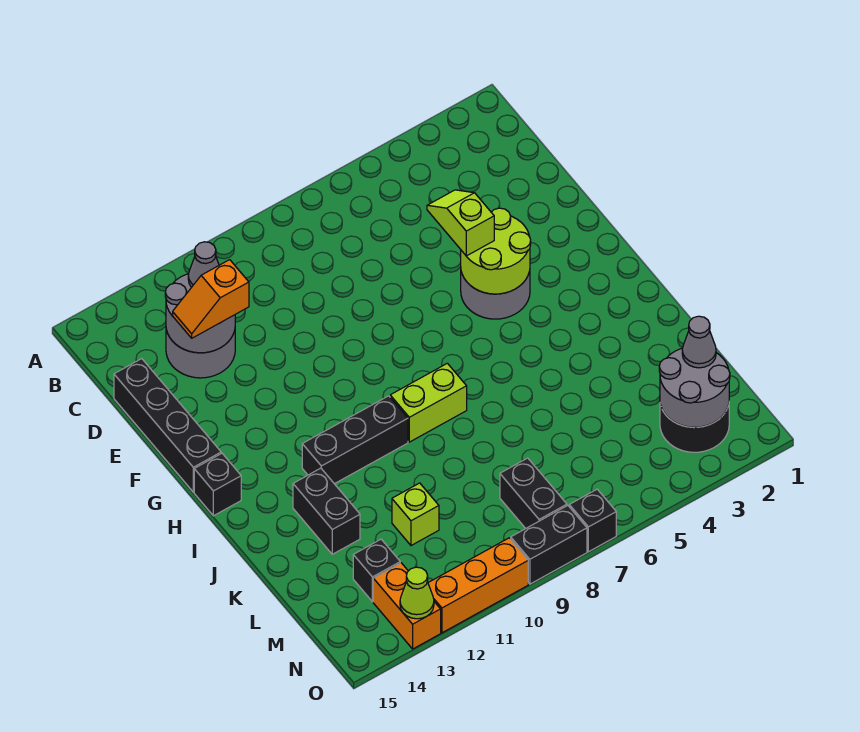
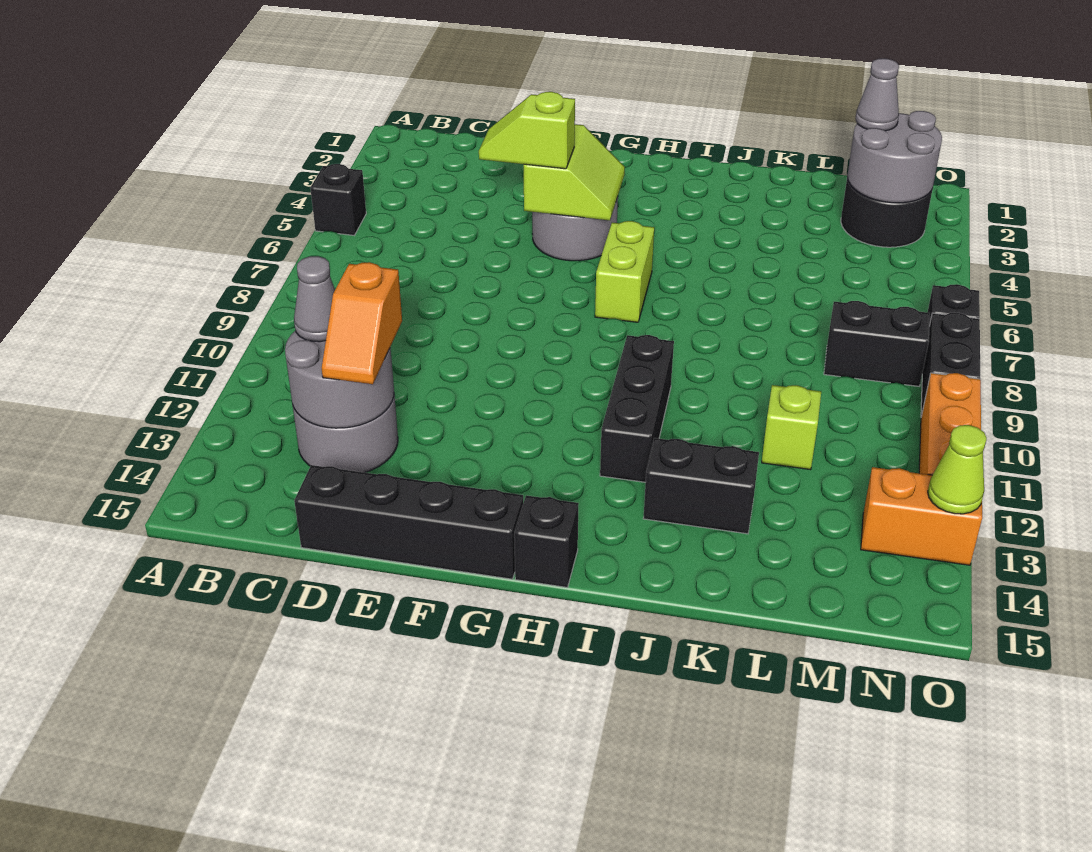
lime 2x2 round brick [461,208,531,294] -> lime 2x2 slope [524,124,625,220]
lime 1x2 brick [390,363,467,442] -> lime 1x2 brick moved to [595,221,654,322]
black 1x1 brick [353,539,400,602] -> black 1x1 brick moved to [310,164,366,235]

